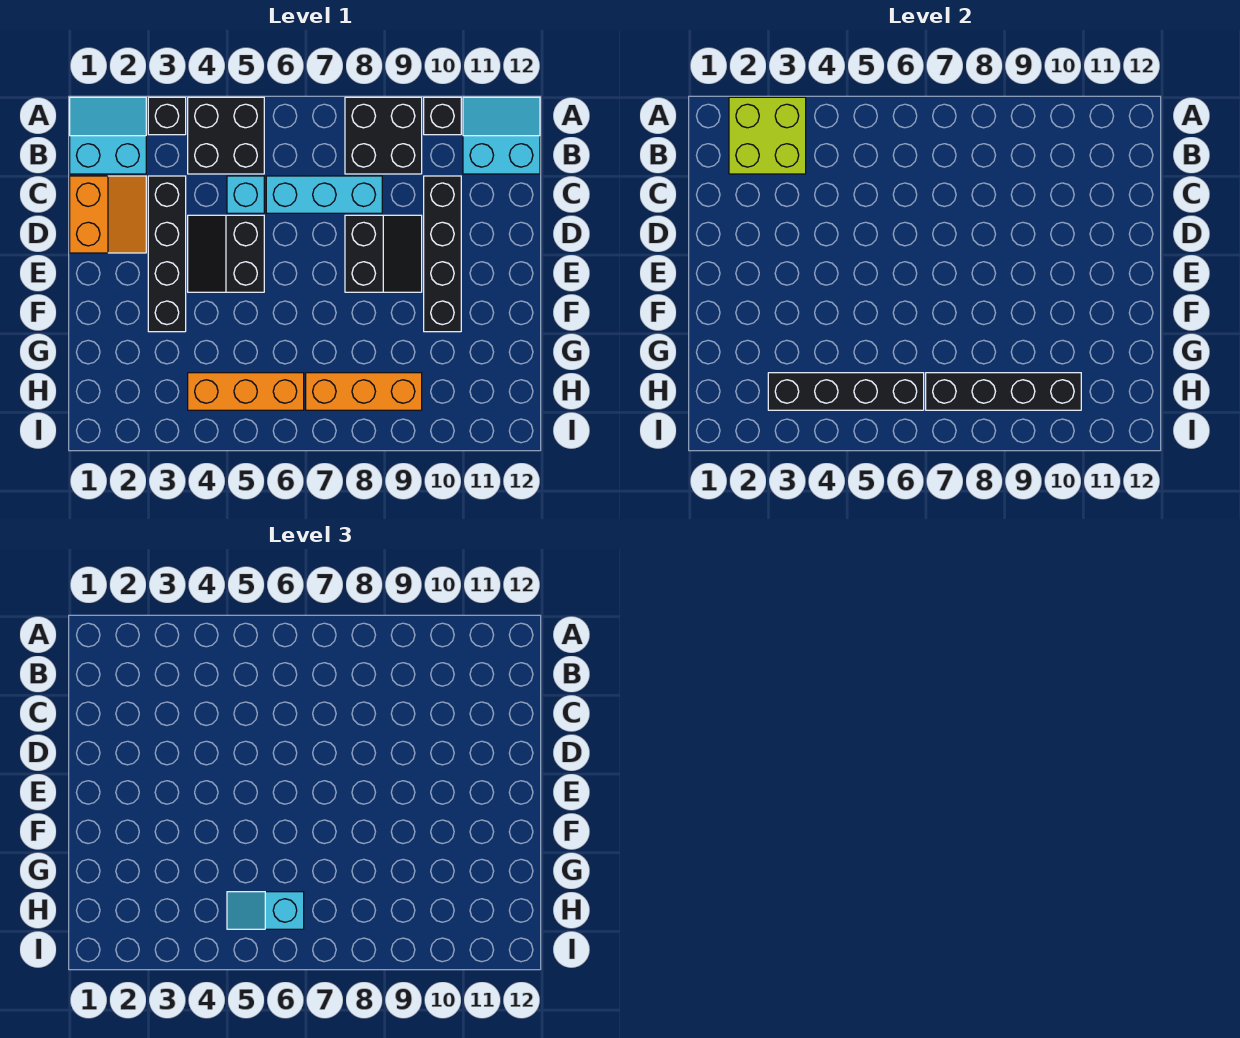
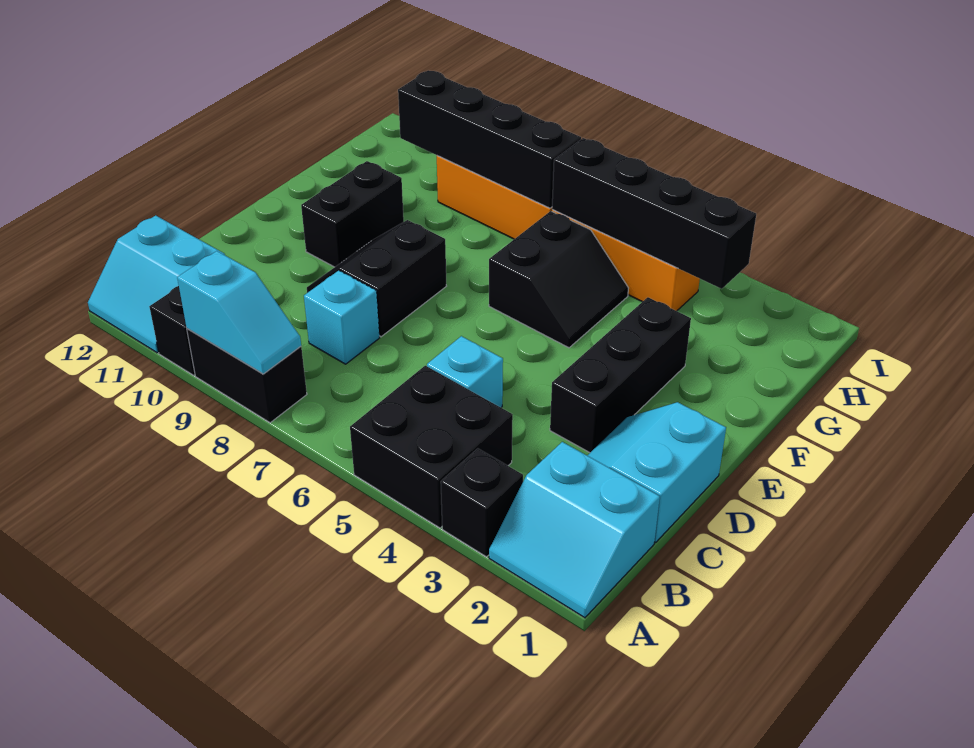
lime 2x2 brick [729,97,806,174] -> none
black 2x2 brick [345,97,422,174] -> black 1x2 brick [187,329,307,423]
orange 2x2 slope [70,176,146,253] -> cyan 2x2 slope [587,402,726,542]
black 1x4 brick [148,176,186,332] -> black 1x3 brick [550,297,691,453]
cyan 1x3 brick [266,176,382,213] -> cyan 1x1 brick [304,270,379,364]
black 1x4 brick [424,176,461,332] -> black 1x2 brick [301,161,404,267]
black 2x2 slope [188,215,264,292] -> black 2x2 slope moved to [489,211,628,348]
cyan 1x2 slope [227,892,304,929] -> cyan 1x2 slope moved to [177,251,301,374]

